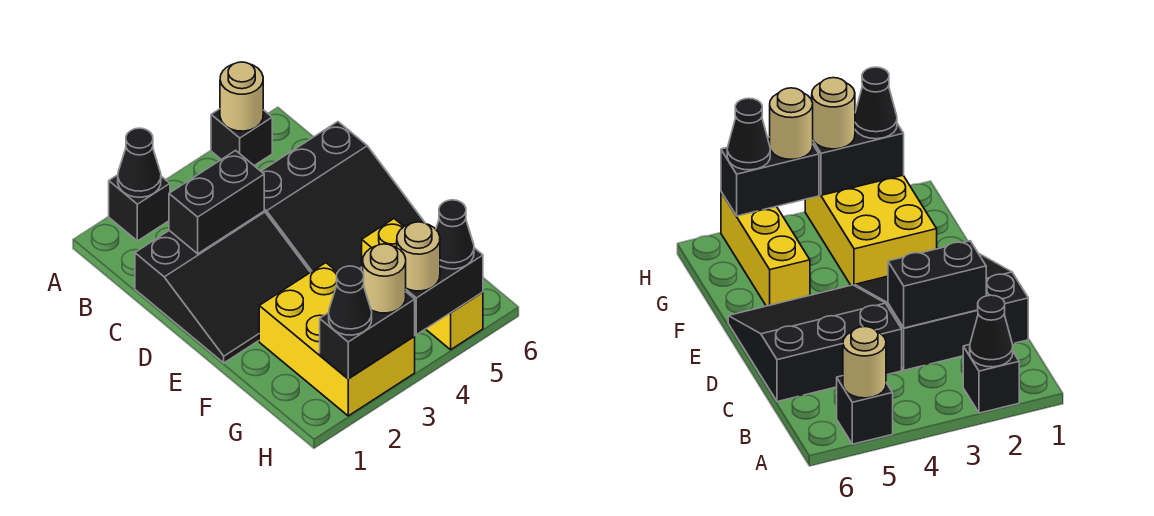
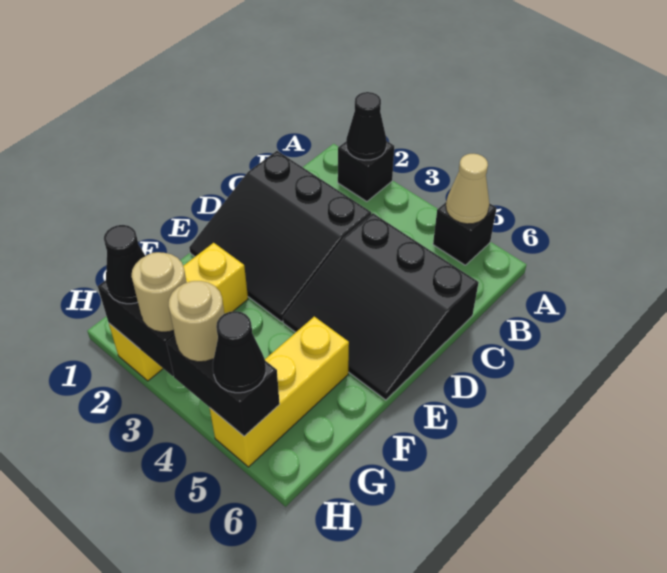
tan 1x1 round brick [220,62,263,131] -> tan 1x1 cone [446,154,489,224]
black 1x2 brick [169,151,264,254] -> none
yellow 2x3 brick [259,263,415,416] -> yellow 1x3 brick [109,243,248,381]

